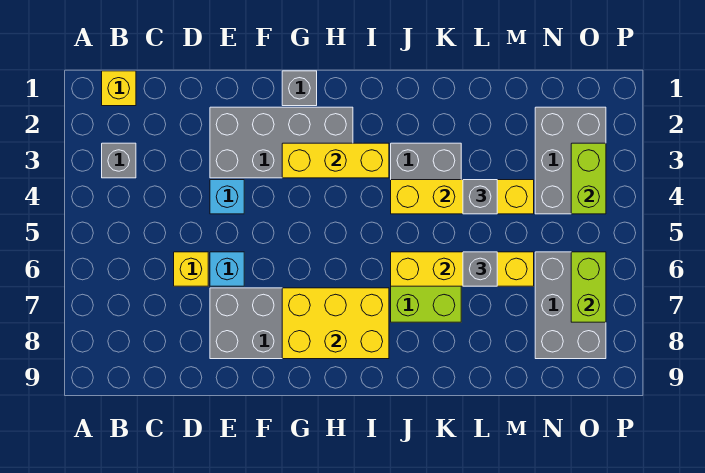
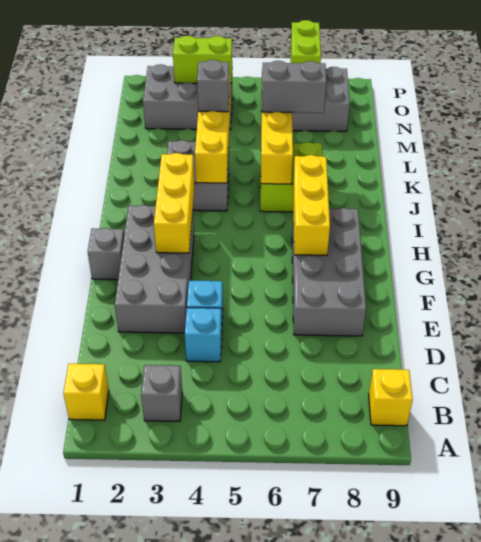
yellow 1x1 brick [174,252,208,286] -> yellow 1x1 brick moved to [369,369,413,426]
cyan 1x1 brick [210,252,244,286] -> cyan 1x1 brick moved to [185,308,222,362]
yellow 2x3 brick [282,288,389,359] -> yellow 1x3 brick [293,155,330,255]
grey 1x1 brick [463,252,497,286] -> grey 1x2 brick [262,61,326,113]
lime 1x2 brick [571,252,606,322] -> lime 1x2 brick turned to [291,20,321,63]

